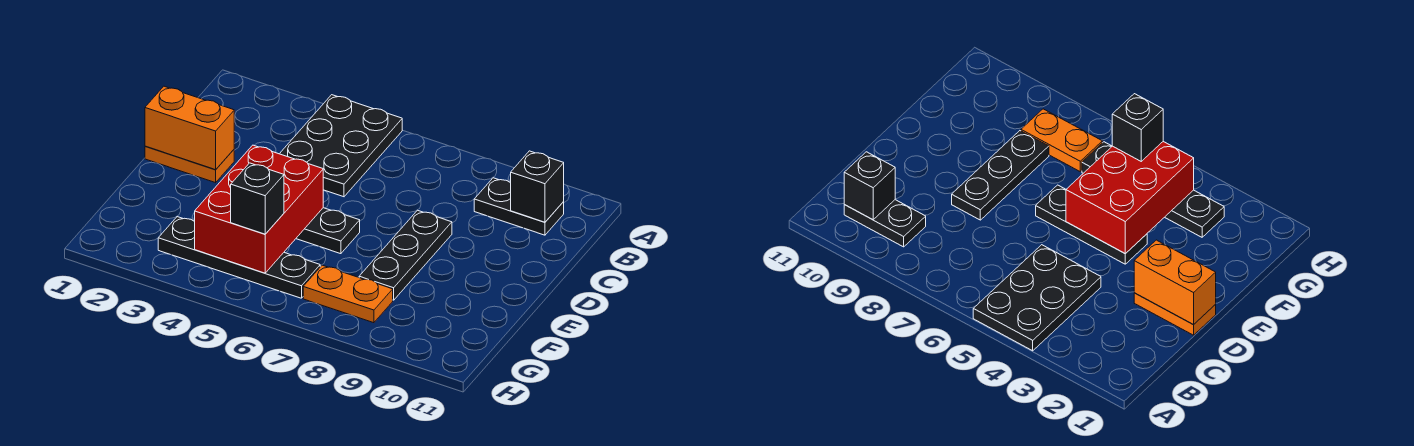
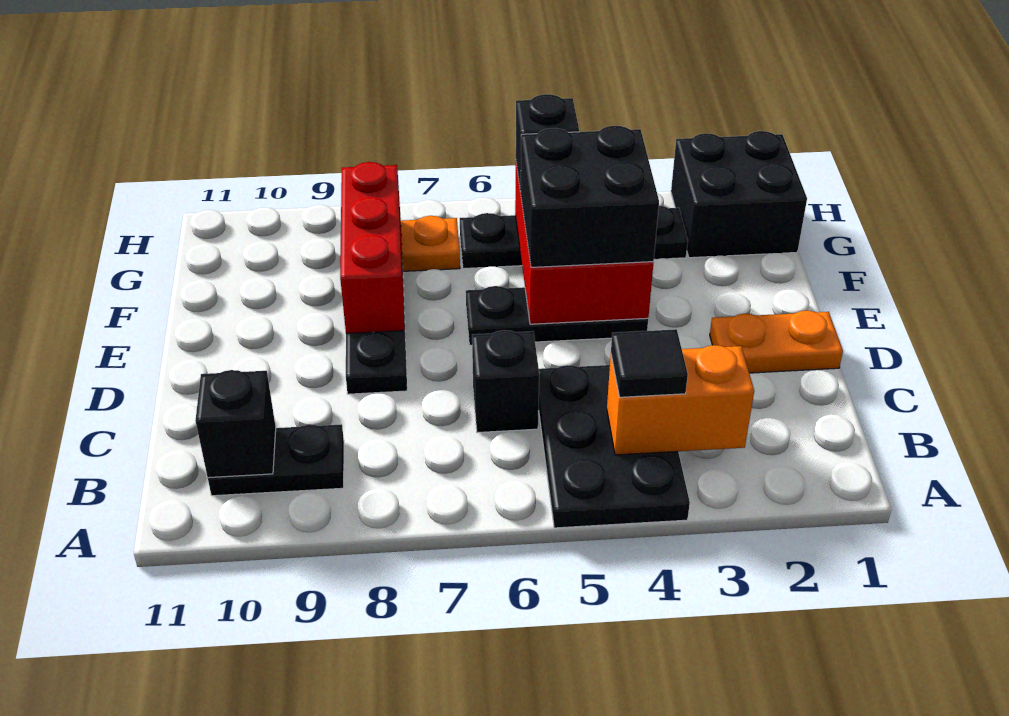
none -> black 1x1 tile [611,329,688,397]
none -> black 1x1 brick [472,330,539,433]
orange 1x2 brick [145,86,234,170] -> orange 1x2 brick moved to [607,345,754,455]
none -> black 2x2 brick [521,126,659,267]
none -> red 1x3 brick [340,162,405,334]
none -> black 2x2 brick [671,131,807,258]

